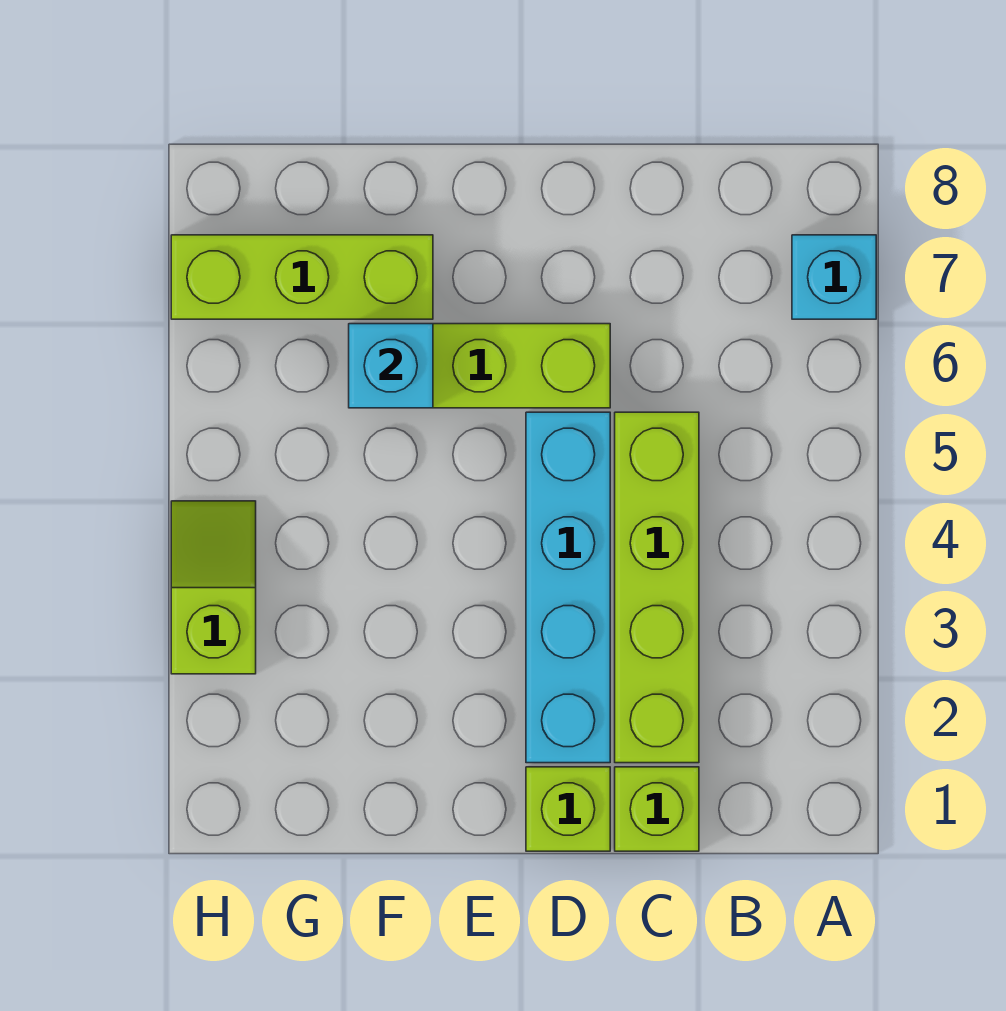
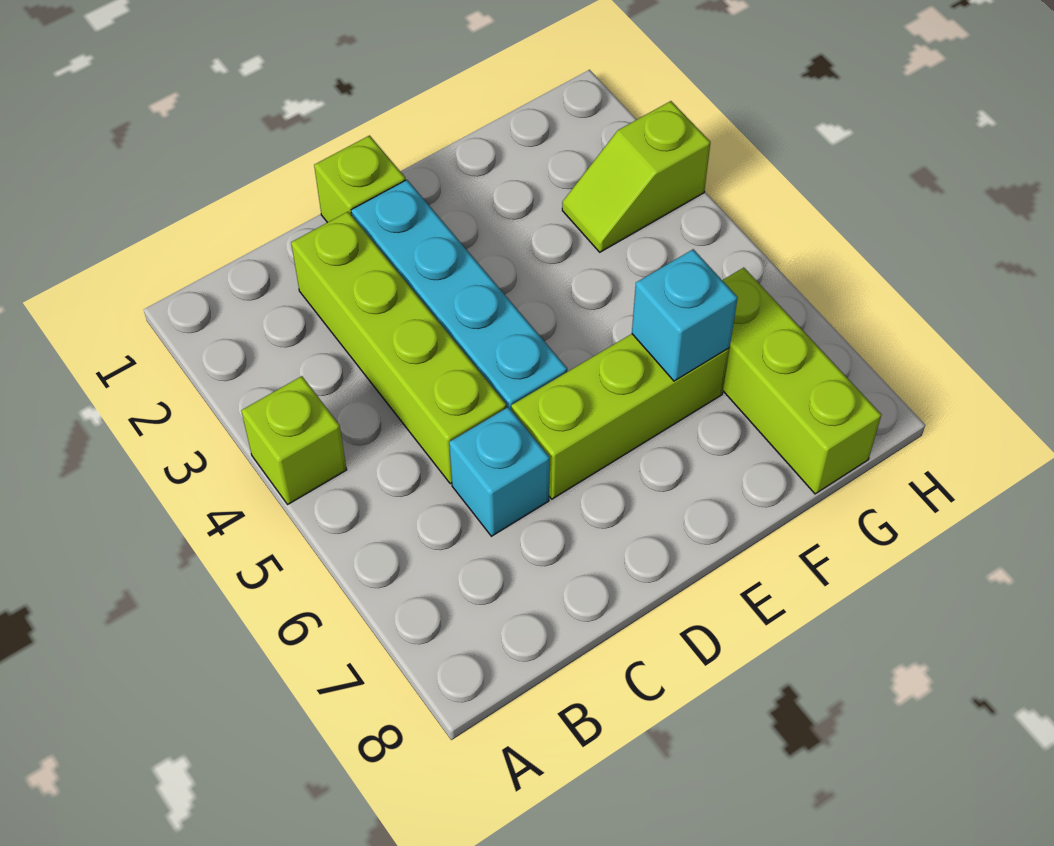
cyan 1x1 brick [792,235,876,319] -> cyan 1x1 brick moved to [449,407,550,536]
lime 1x1 brick [615,767,699,851] -> lime 1x1 brick moved to [241,376,347,504]
lime 1x3 brick [171,235,433,319] -> lime 1x3 brick turned to [722,268,882,494]
lime 1x2 slope [171,501,256,674] -> lime 1x2 slope turned to [562,101,711,252]

